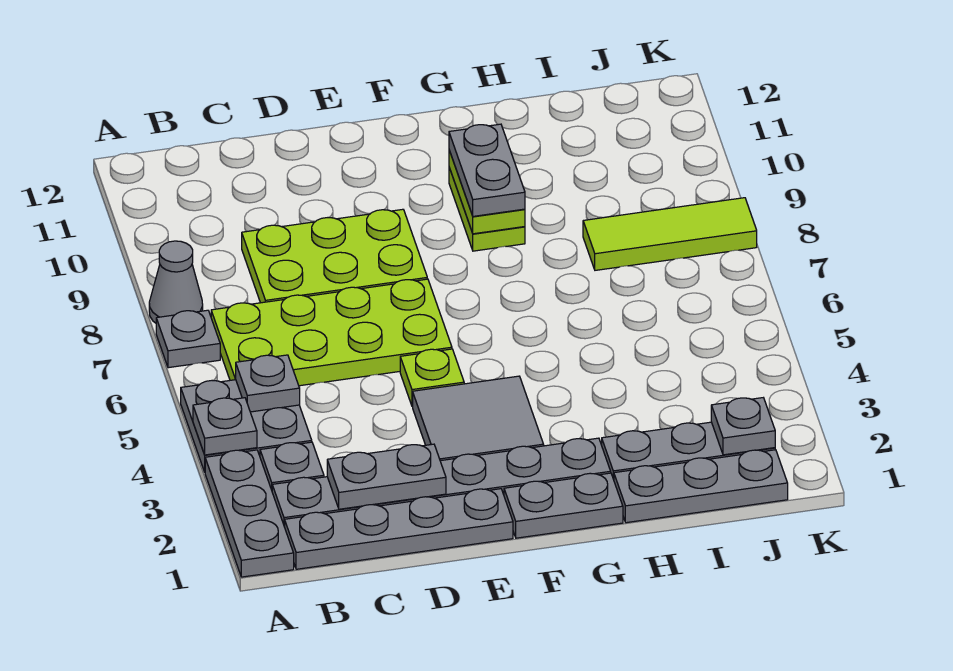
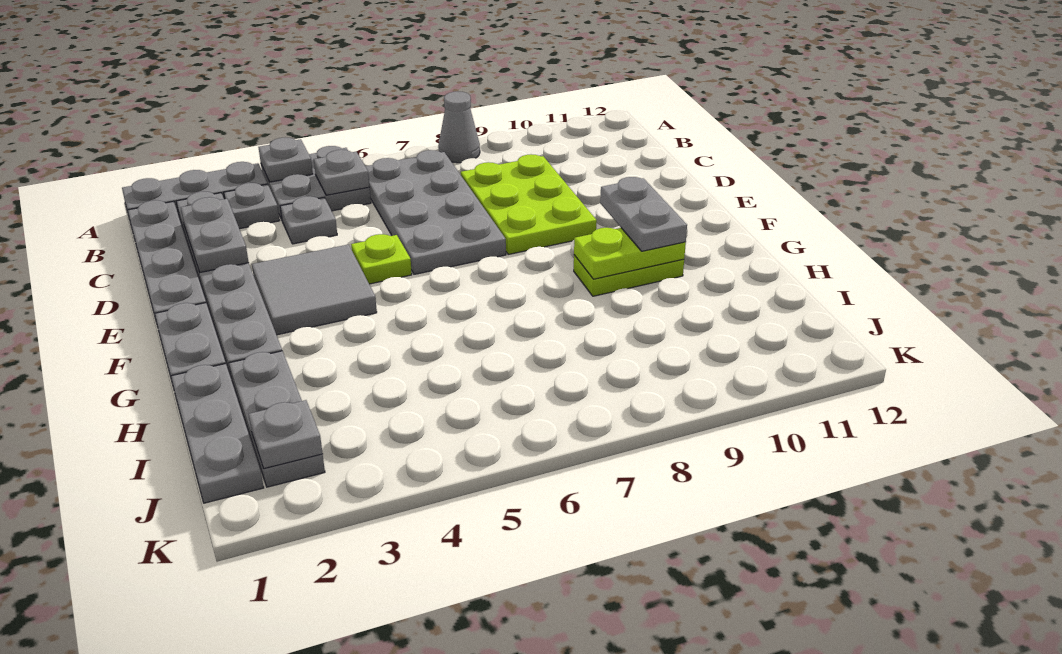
grey 1x1 plate [156,310,220,368] -> grey 1x1 plate moved to [280,196,337,244]
lime 2x4 plate [211,279,452,386] -> grey 2x4 plate [365,150,506,274]
grey 1x2 plate [449,124,525,216] -> grey 1x2 plate turned to [600,177,687,251]
lime 1x3 tile [583,198,757,270] -> none

